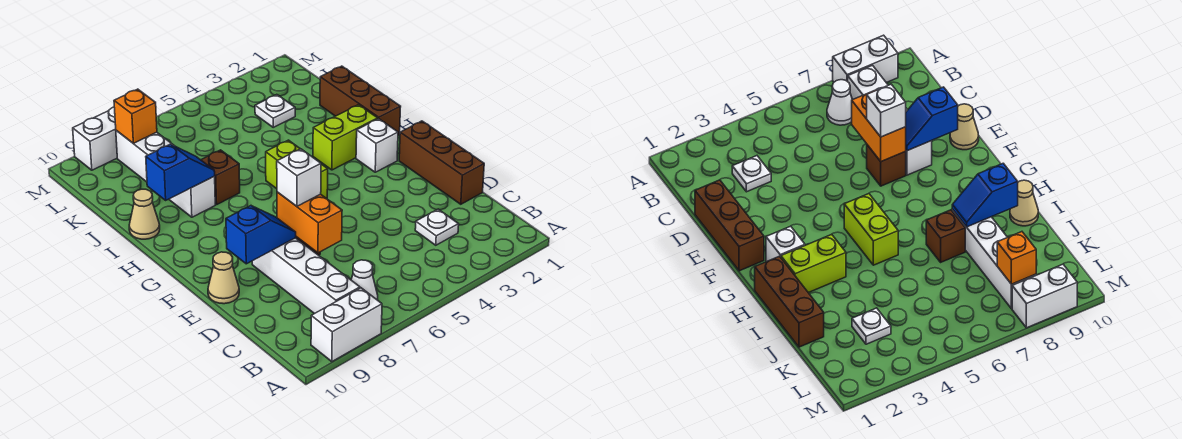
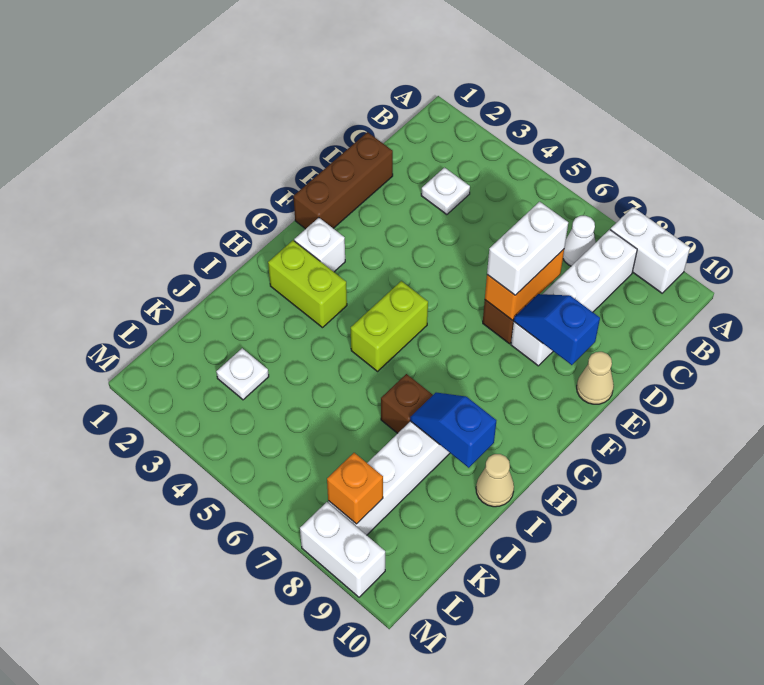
white 1x1 brick [277,149,321,206] -> white 1x2 brick [487,202,568,295]
brown 1x3 brick [320,66,401,136] -> none

